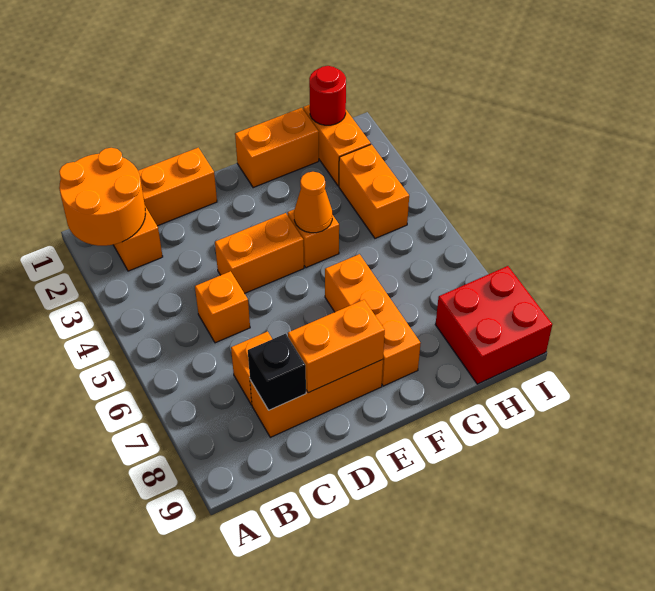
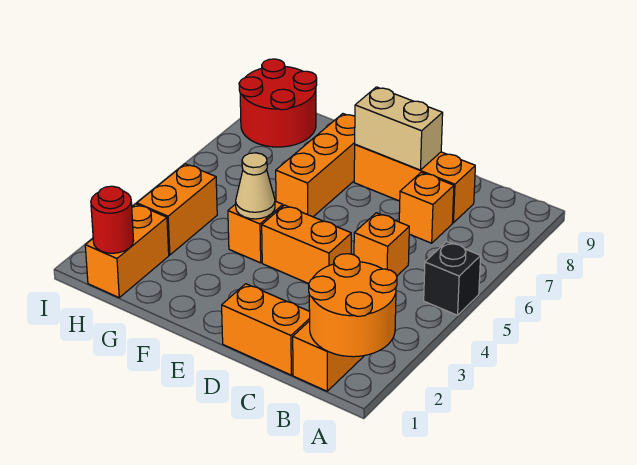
black 1x1 brick [248,334,306,410] -> black 1x1 brick moved to [424,242,481,315]
orange 1x2 brick [288,300,385,393] -> tan 1x2 brick [355,87,443,170]
orange 1x2 brick [235,108,319,188] -> none
orange 1x1 cone [294,172,332,233] -> tan 1x1 cone [236,153,275,219]
red 2x2 brick [435,266,552,384] -> red 2x2 round brick [239,59,317,147]

